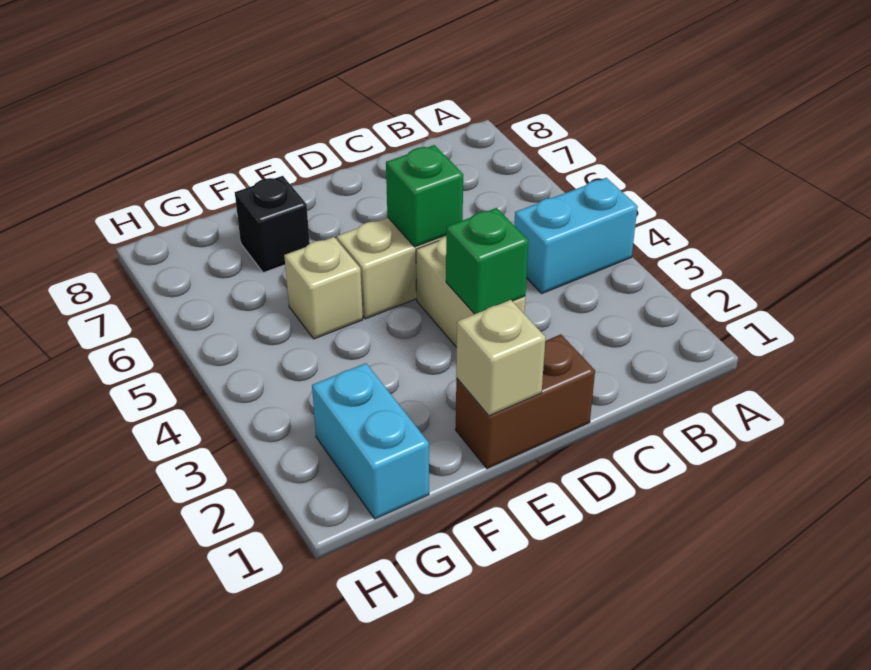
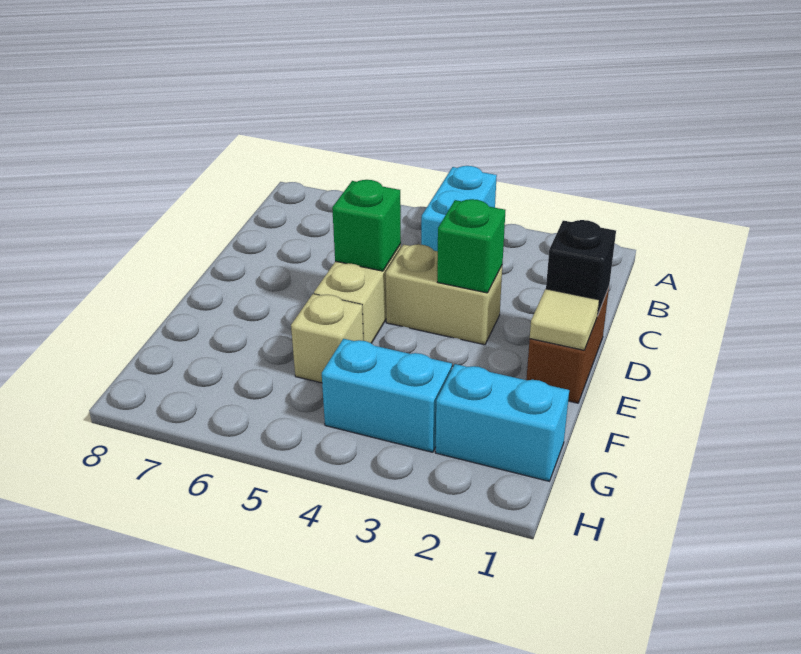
tan 1x1 brick [456,300,546,416] -> tan 1x1 tile [530,289,599,350]
black 1x1 brick [235,176,310,273] -> black 1x1 brick moved to [546,220,616,316]
none -> cyan 1x2 brick [322,339,452,452]

